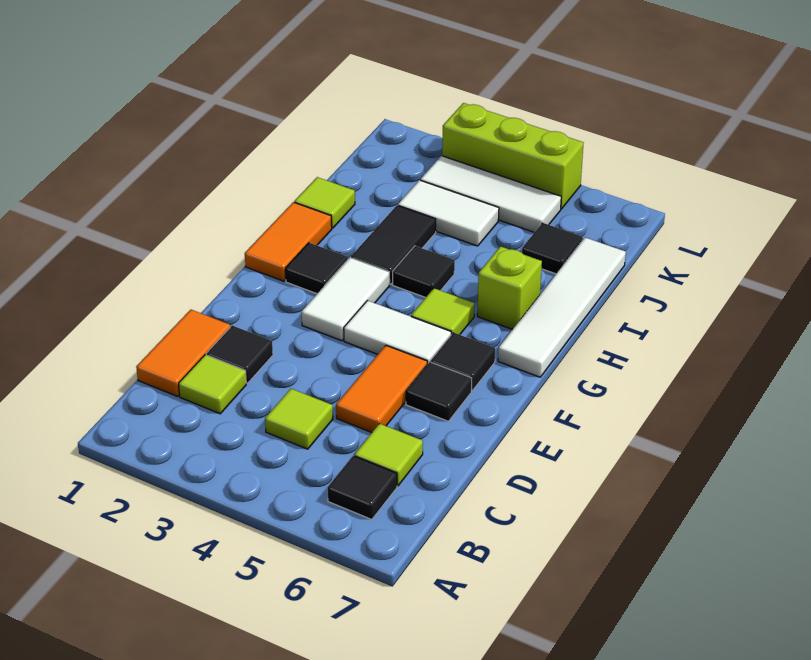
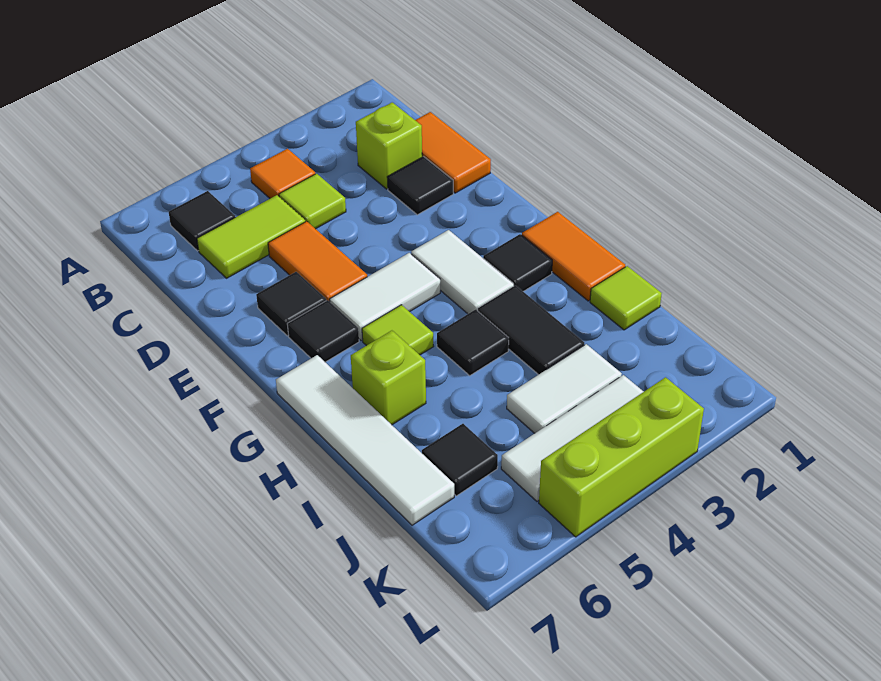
none -> orange 1x1 tile [250,149,315,198]
lime 1x1 tile [179,355,246,414] -> lime 1x1 brick [356,102,422,189]
lime 1x1 tile [354,424,423,486] -> lime 1x2 tile [197,195,305,278]

